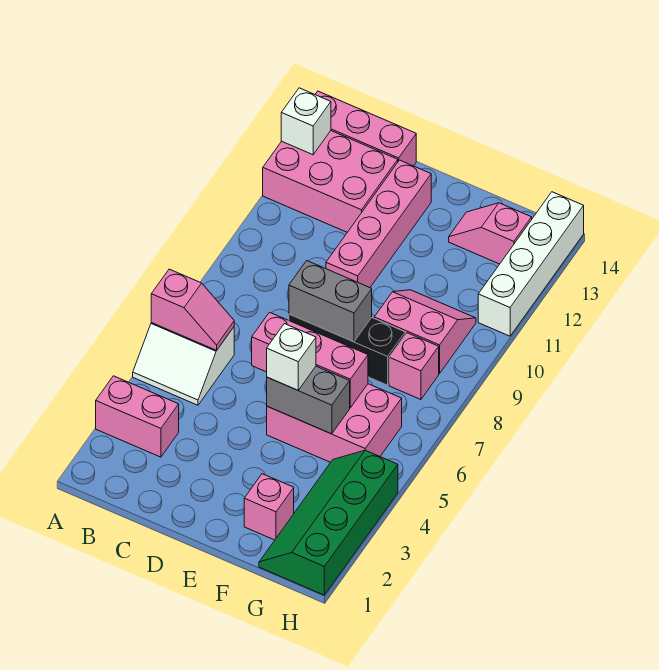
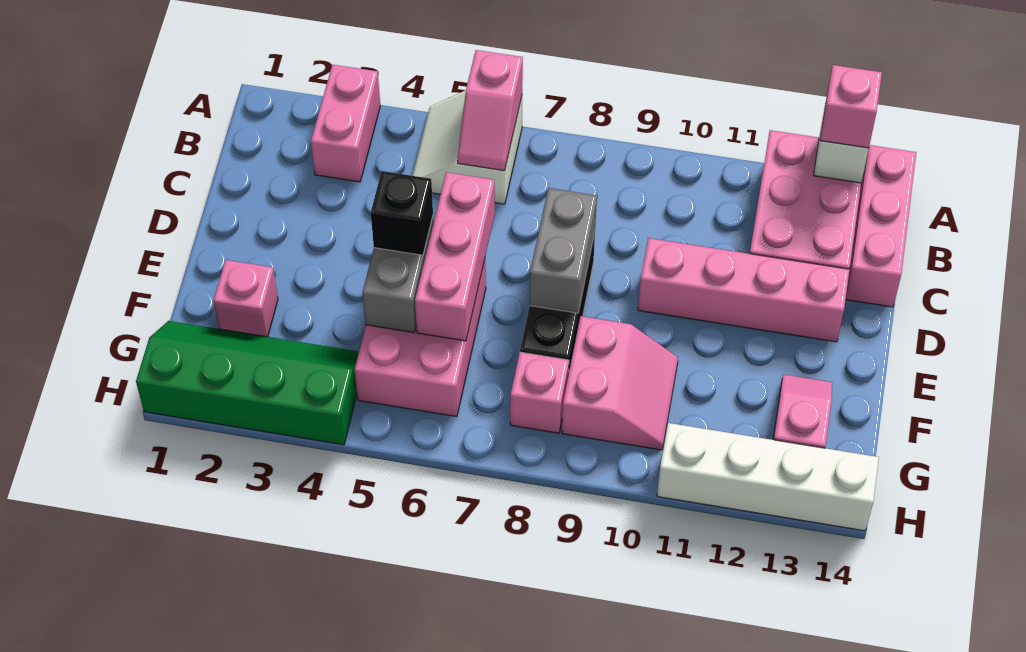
none -> pink 1x1 brick [820,65,882,148]
white 1x1 brick [267,324,316,390] -> black 1x1 brick [371,171,433,255]

